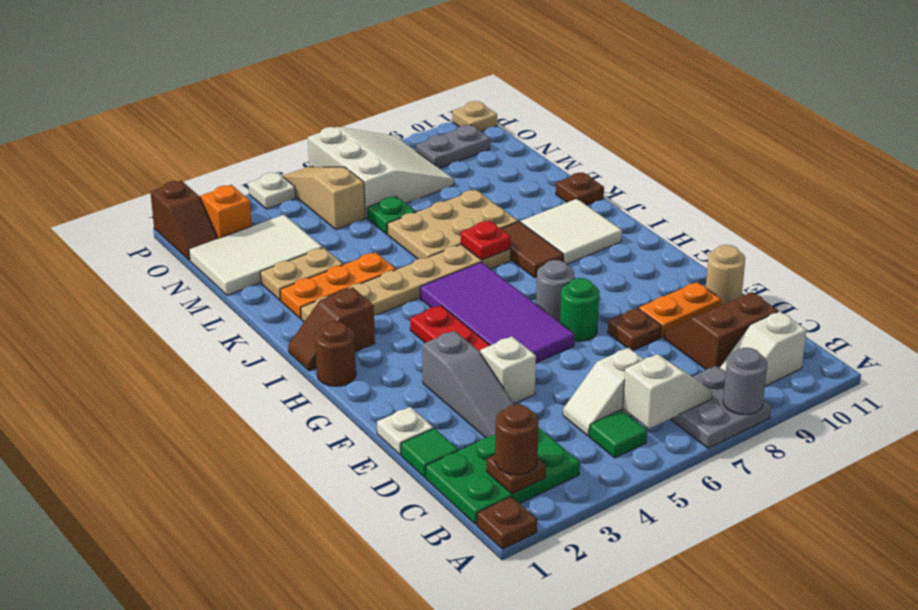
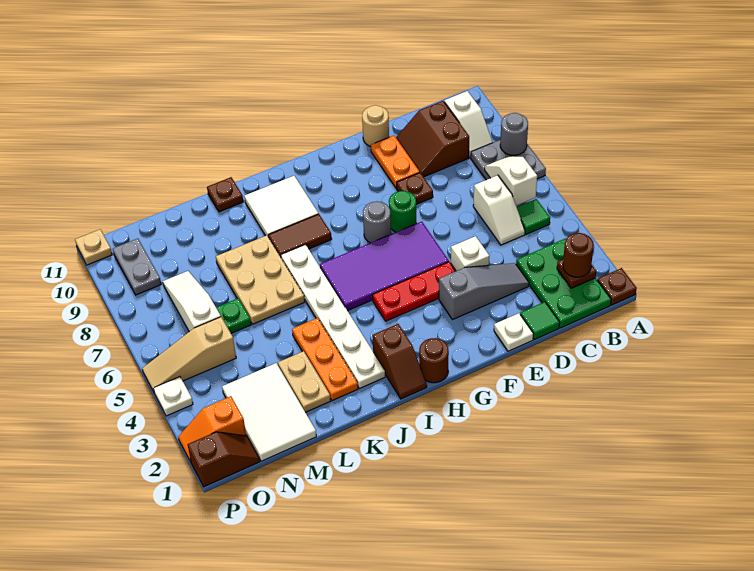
tan 1x6 plate [301,244,511,322] -> white 1x6 plate [281,245,385,389]
red 1x1 plate [461,221,511,260] -> none
white 3x3 slope [308,127,454,218] -> white 1x3 slope [163,271,221,332]

